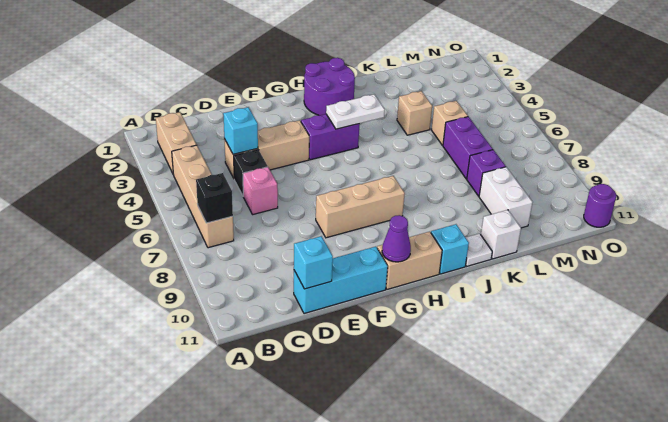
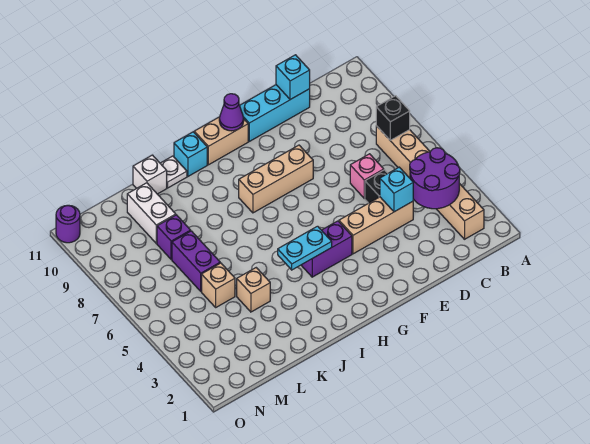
purple 2x2 round brick [304,58,355,115] -> purple 2x2 round brick moved to [410,148,460,209]
white 1x2 plate [326,94,385,129] -> cyan 1x2 plate [278,226,332,270]

